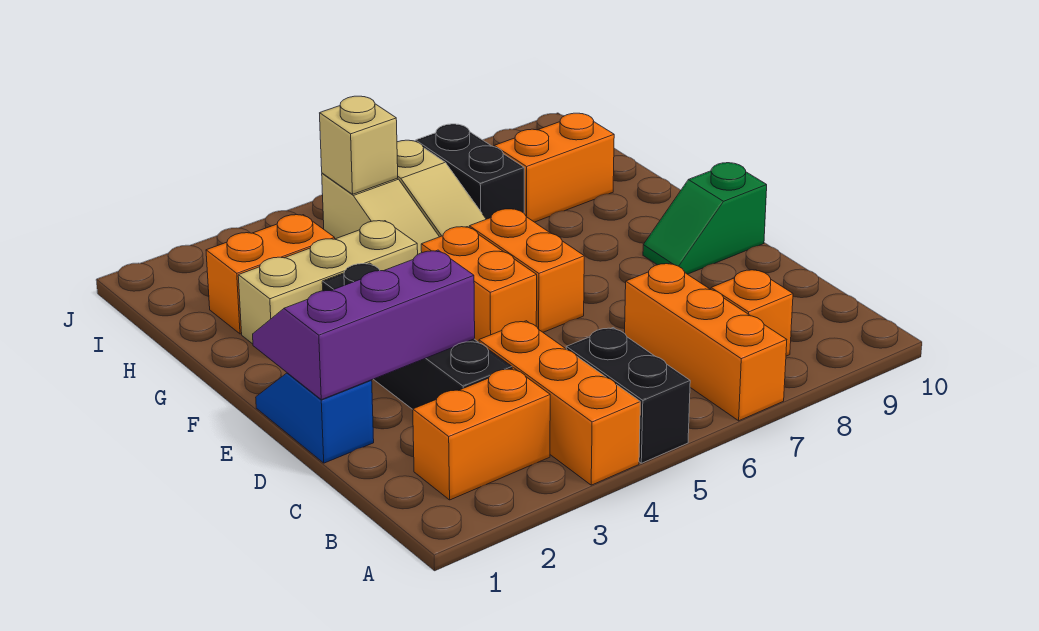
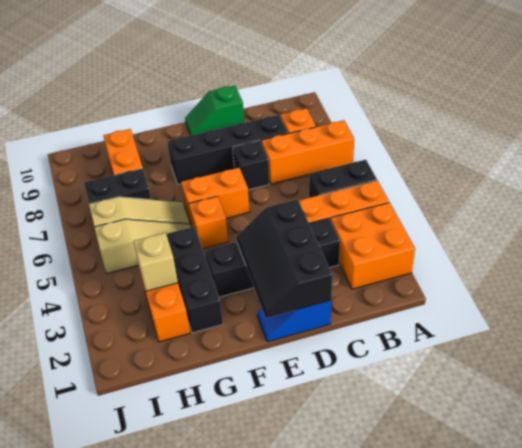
orange 1x2 brick [413,368,550,500] -> orange 2x2 brick [330,202,415,289]
none -> black 1x4 brick [167,115,288,185]
purple 2x3 slope [253,250,475,400] -> black 2x3 slope [236,199,332,318]
none -> black 1x1 brick [233,140,269,190]
orange 1x2 brick [421,227,537,342] -> orange 1x1 brick [189,196,228,249]
green 1x2 slope [643,163,767,274] -> green 1x2 slope turned to [185,86,244,135]
tan 1x3 brick [238,221,418,344] -> black 1x3 brick [166,227,223,333]
tan 1x1 brick [320,96,398,194] -> tan 1x1 brick moved to [133,233,178,291]

